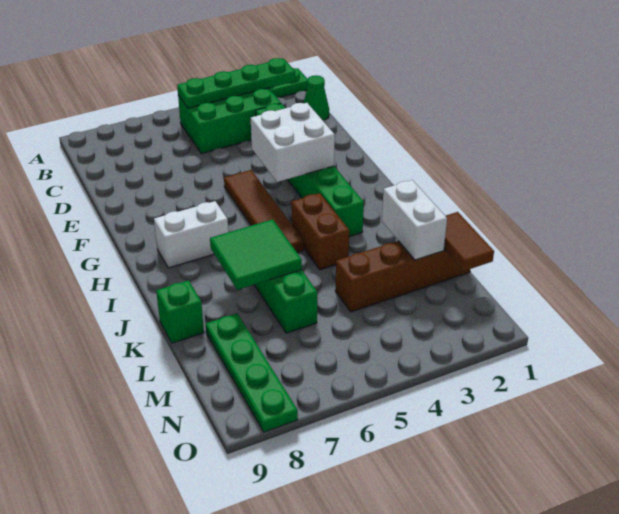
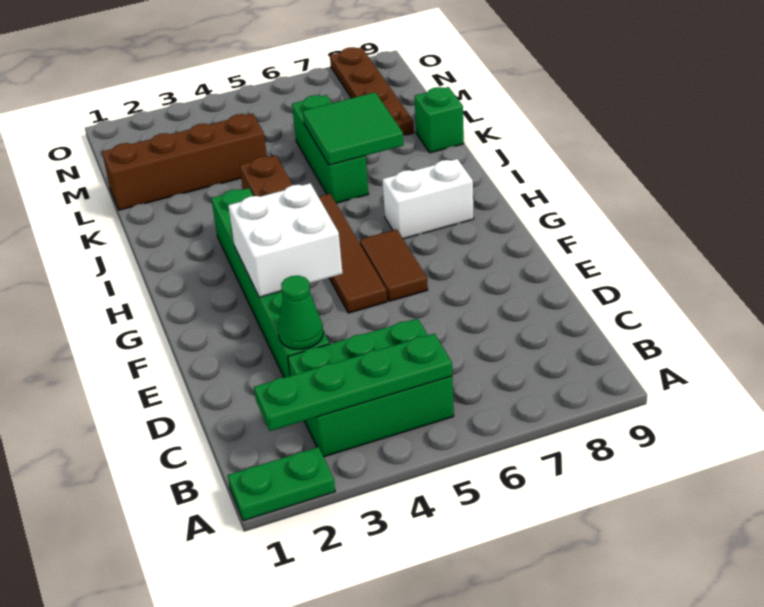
green 1x1 cone [304,75,329,120] -> green 1x1 cone moved to [278,276,323,349]
white 1x2 brick [382,180,447,260] -> none
brown 1x2 tile [444,212,494,271] -> brown 1x2 tile moved to [360,229,428,301]
green 1x4 plate [206,313,298,432] -> brown 1x4 plate [330,47,414,135]

